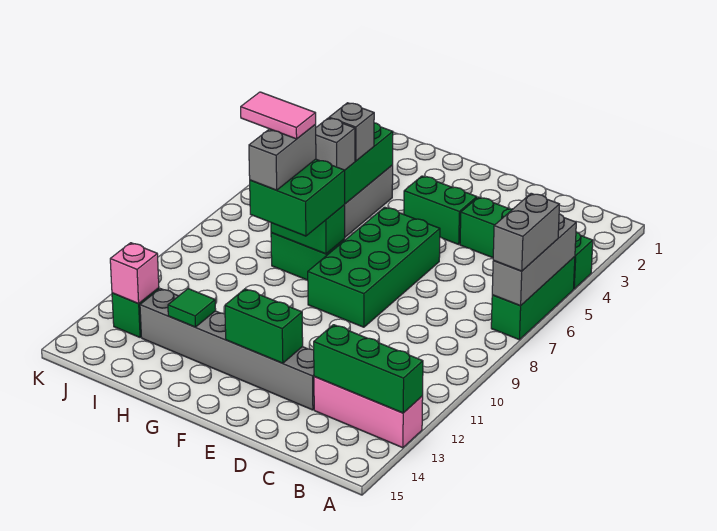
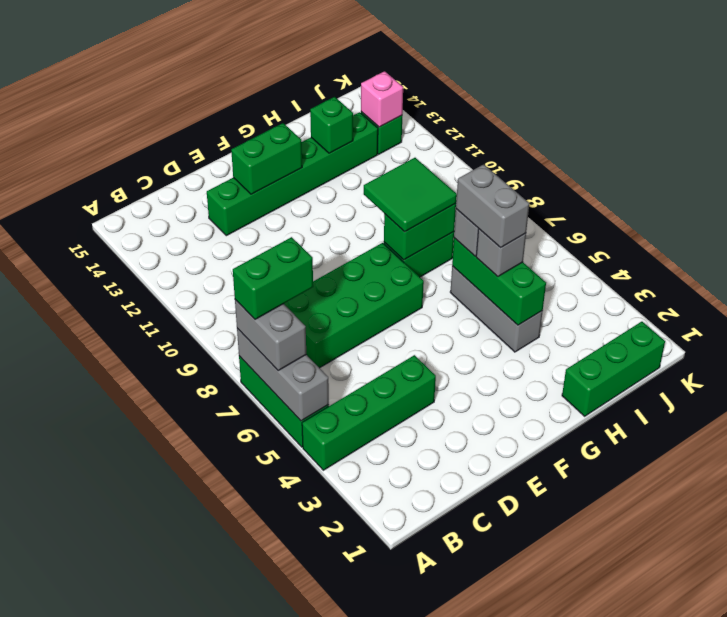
pink 1x3 brick [314,377,423,448] -> none
green 1x3 brick [314,325,423,413] -> green 1x3 brick moved to [562,322,665,416]
grey 1x6 brick [140,289,314,410] -> green 1x6 brick [207,112,378,236]
green 1x2 brick [404,176,477,244] -> green 1x2 brick moved to [233,237,313,319]
green 2x4 brick [308,207,440,327] -> green 2x4 brick turned to [284,243,424,368]
green 2x2 brick [250,159,345,236] -> green 2x2 tile [364,158,457,232]
grey 1x2 brick [249,125,316,190] -> grey 1x2 brick moved to [456,164,529,248]
pink 1x2 tile [241,92,316,139] -> none
green 1x1 tile [168,289,216,327] -> green 1x1 brick [310,97,353,153]

